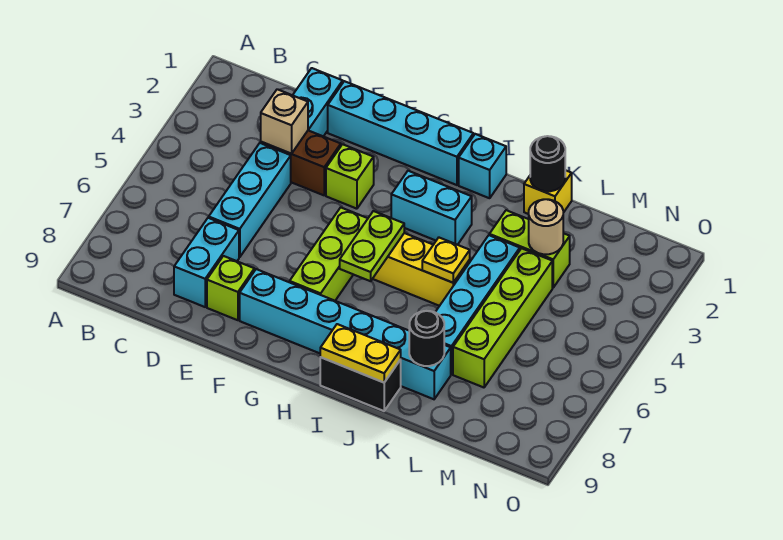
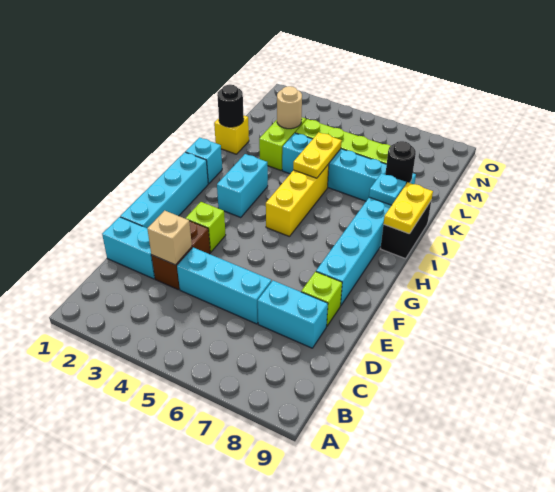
lime 1x3 brick [290,207,368,301] -> none
lime 1x2 plate [340,211,404,281] -> none
yellow 1x1 plate [422,238,470,283] -> yellow 1x2 plate [293,132,342,178]
none -> cyan 1x1 plate [369,173,406,205]

